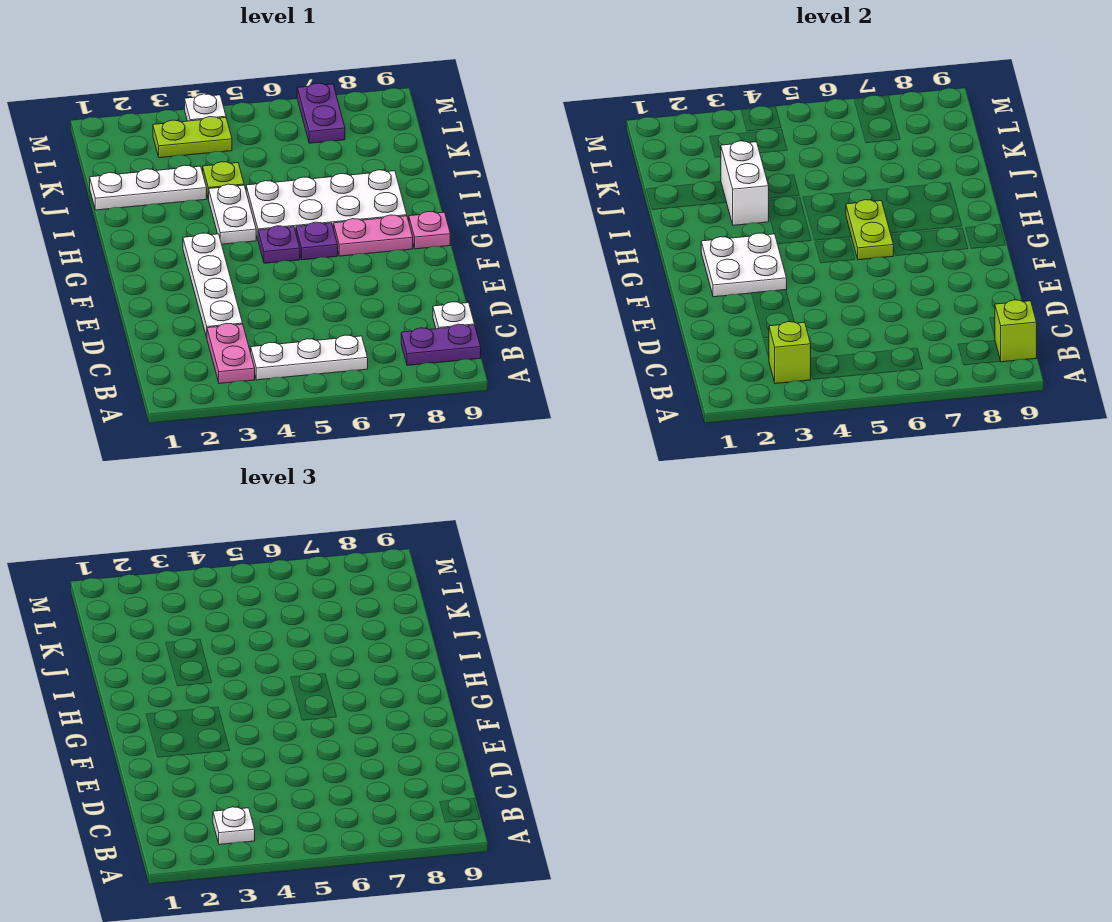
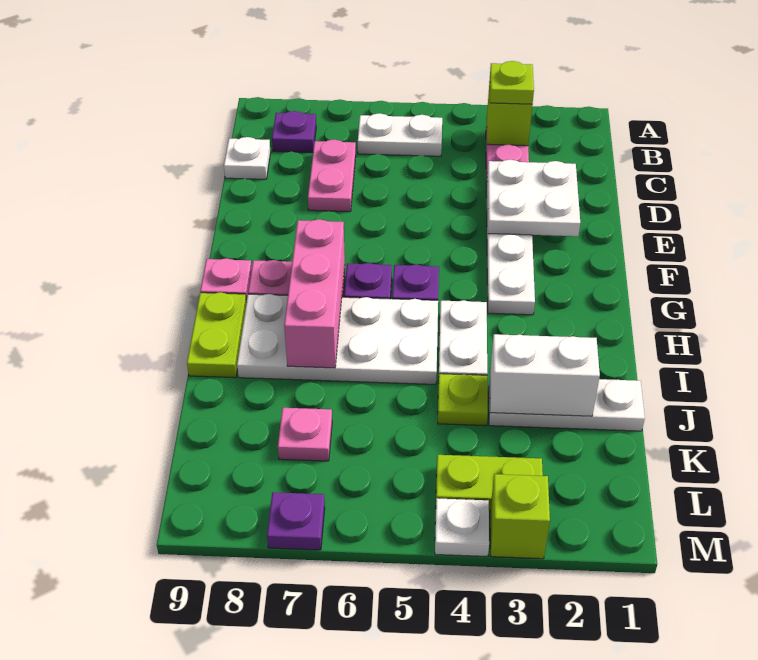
white 1x1 plate [213,807,255,845] -> lime 1x1 plate [490,61,534,104]
white 1x3 plate [251,335,368,380] -> white 1x2 plate [358,113,442,156]
purple 1x2 plate [401,324,481,366] -> purple 1x1 plate [272,111,316,153]
lime 1x1 brick [995,300,1037,362] -> lime 1x1 brick moved to [490,474,550,559]
none -> pink 1x2 plate [308,139,356,212]
white 2x2 plate [701,233,787,297] -> white 2x2 plate moved to [487,160,580,236]
lime 1x2 plate [846,200,894,260] -> lime 1x2 plate moved to [187,292,247,378]
none -> pink 1x3 brick [284,219,345,368]
white 1x2 brick [721,141,769,225] -> white 1x2 brick turned to [490,334,600,416]
none -> pink 1x1 plate [278,408,332,461]
purple 1x2 plate [297,83,345,143] -> purple 1x1 plate [267,492,325,550]

